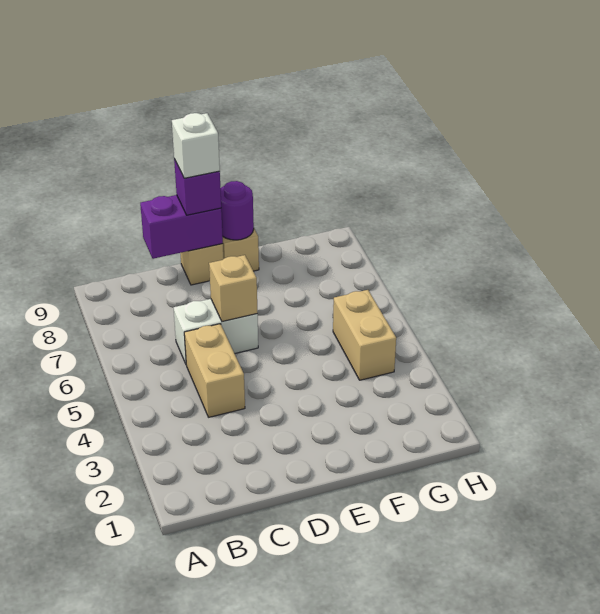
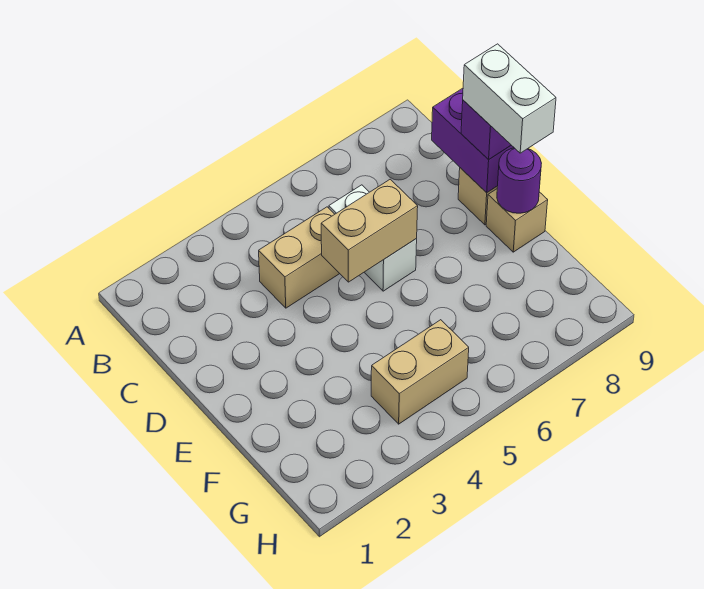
tan 1x1 brick [209,255,257,321] -> tan 1x2 brick [321,179,418,282]
white 1x1 brick [172,113,220,178] -> white 1x2 brick [463,44,556,153]

